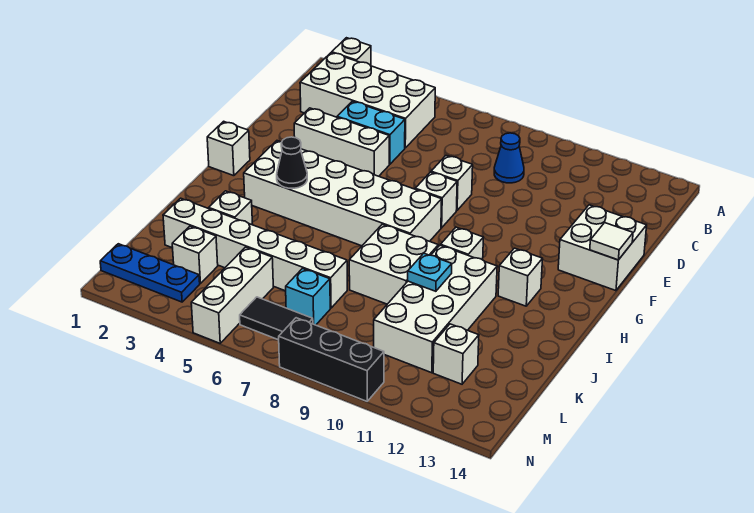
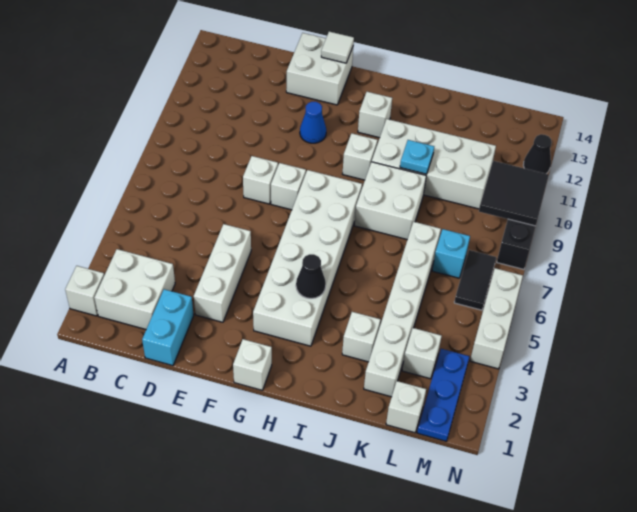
white 2x4 brick [300,53,435,148] -> white 2x2 brick [94,249,175,329]
blue 1x1 cone [494,133,524,183] -> blue 1x1 cone moved to [300,102,326,143]
cyan 1x2 brick [337,101,405,164] -> cyan 1x2 brick moved to [142,289,194,366]
white 1x3 brick [191,247,273,343] -> white 1x3 brick turned to [470,268,523,369]
white 1x1 brick [433,324,479,384] -> white 1x1 brick moved to [386,381,426,433]
none -> black 2x2 tile [479,161,549,226]
none -> black 1x1 cone [523,134,552,174]

